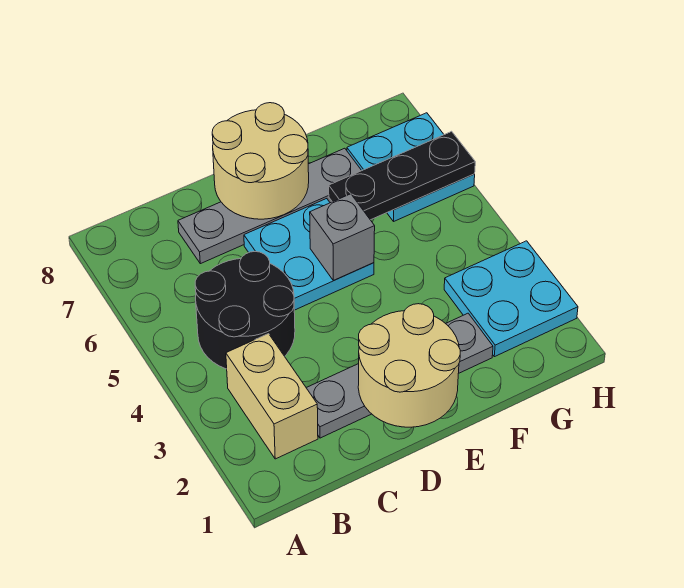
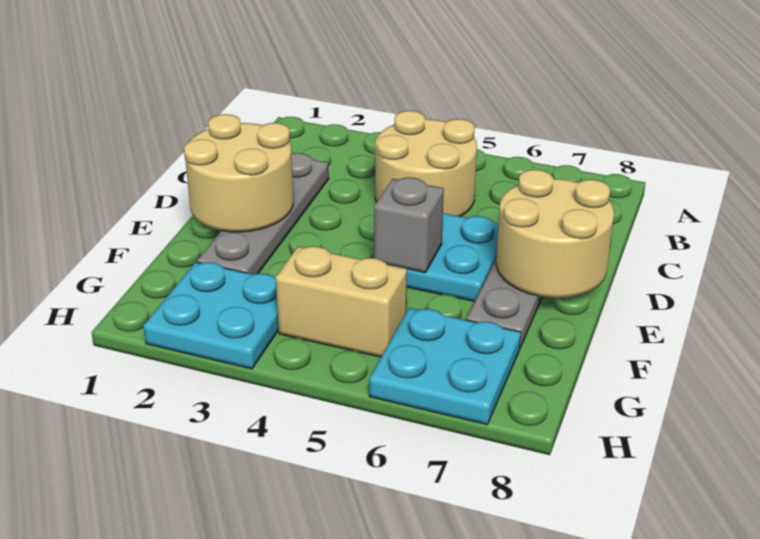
tan 1x2 brick [226,334,318,459] -> tan 1x2 brick moved to [276,246,407,357]
black 2x2 round brick [195,251,295,369] -> tan 2x2 round brick [375,111,477,216]
black 1x3 plate [329,131,475,220] -> none

